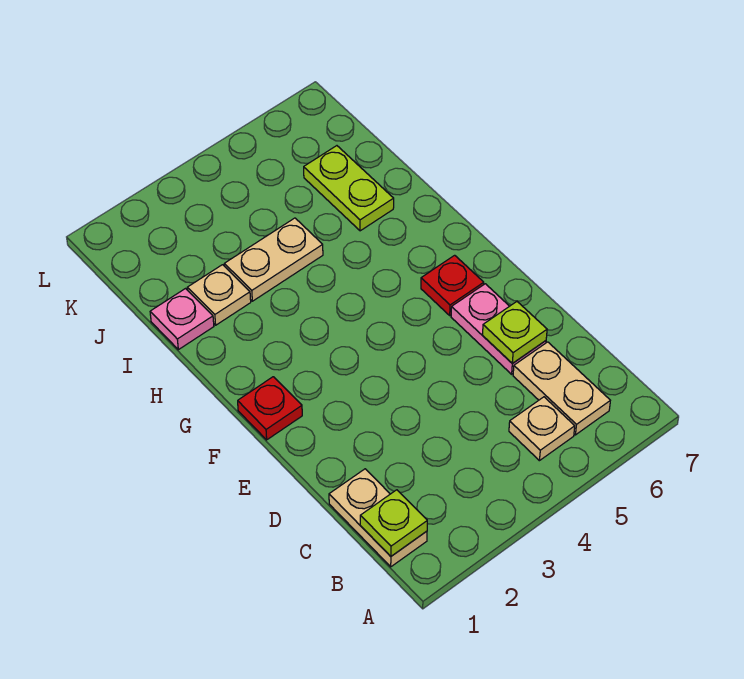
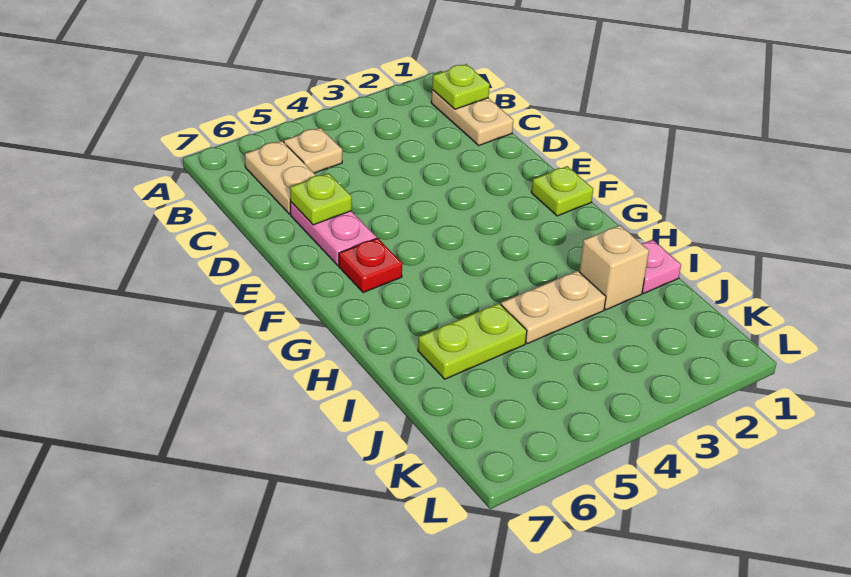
red 1x1 plate [238,377,302,440] -> lime 1x1 plate [531,166,593,216]
tan 1x1 plate [187,265,251,325] -> tan 1x1 brick [579,225,649,310]
lime 1x2 plate [304,146,394,231] -> lime 1x2 plate turned to [418,303,527,379]

